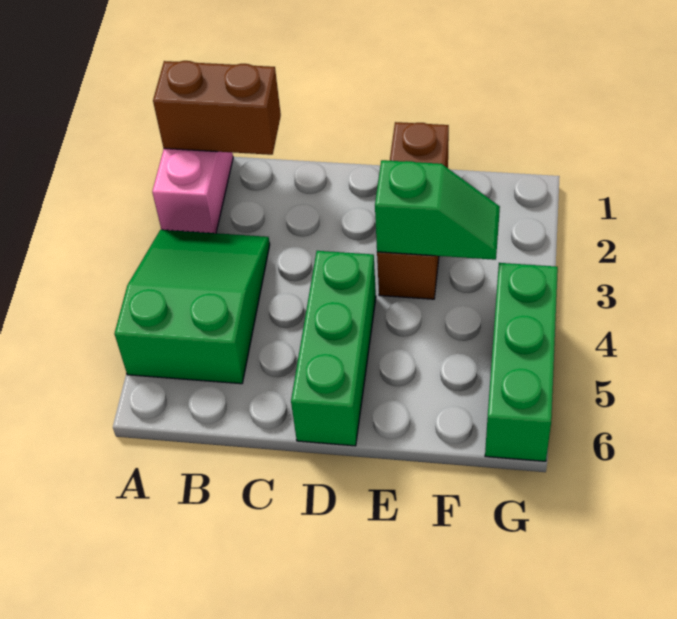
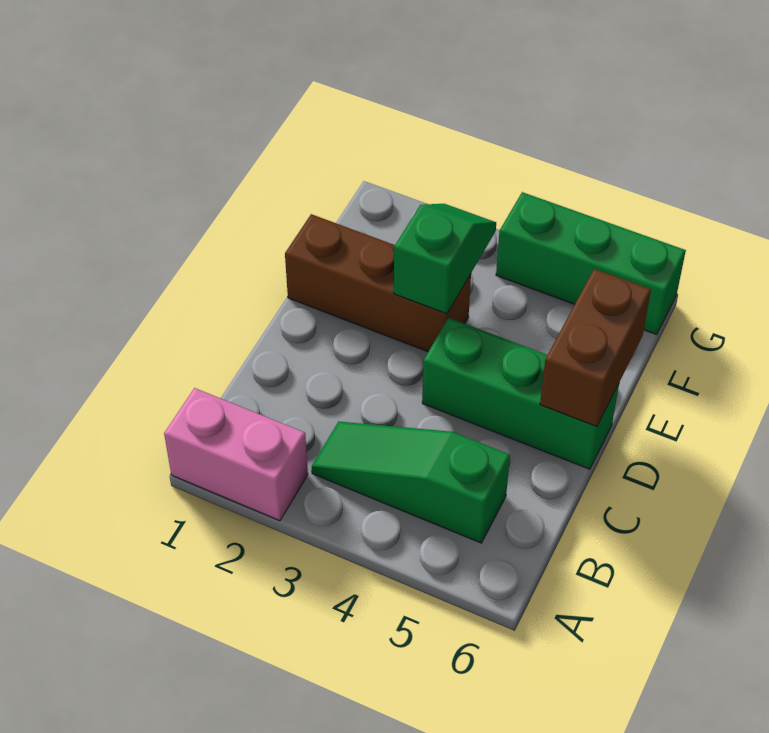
brown 1x2 brick [153,61,281,155] -> brown 1x2 brick moved to [540,269,651,427]
green 2x3 slope [115,230,270,384] -> green 1x3 slope [312,422,510,543]

